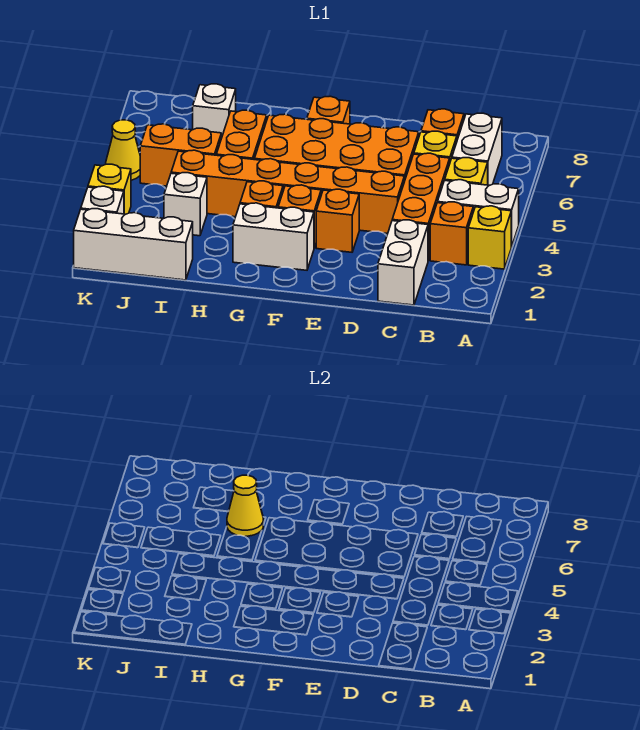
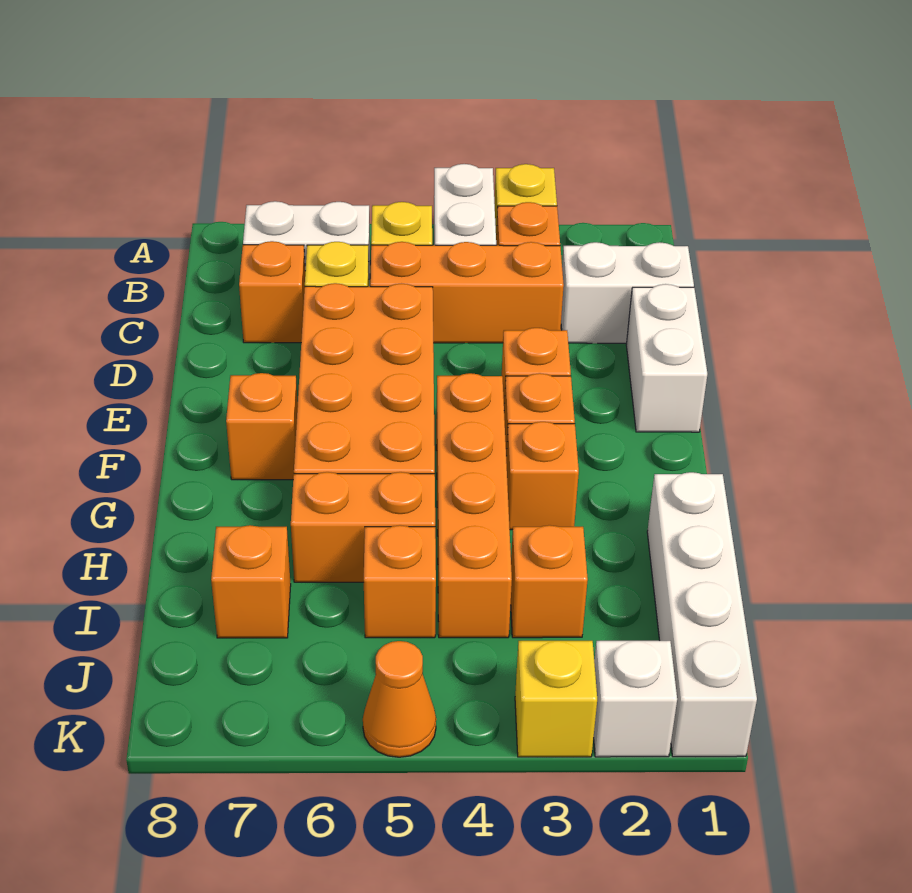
orange 1x6 brick [171,150,404,233] -> orange 1x4 brick [436,373,512,638]
white 1x2 brick [233,203,314,270] -> white 1x2 brick moved to [626,284,707,432]
yellow 1x1 cone [227,475,263,536] -> none
white 1x3 brick [74,209,193,280] -> white 1x4 brick [647,472,757,757]
white 1x1 brick [164,173,207,236] -> orange 1x1 brick [511,525,588,638]
orange 1x2 brick [140,124,221,186] -> orange 1x1 brick [364,525,436,638]
white 1x1 brick [193,84,236,138] -> orange 1x1 brick [211,525,291,638]
yellow 1x1 cone [106,120,140,180] -> orange 1x1 cone [363,641,436,757]

